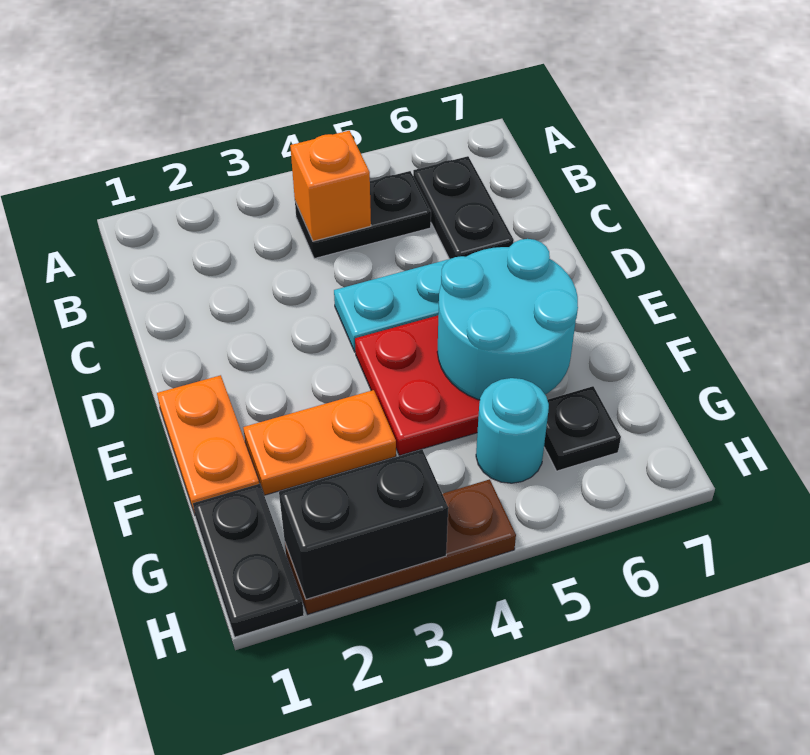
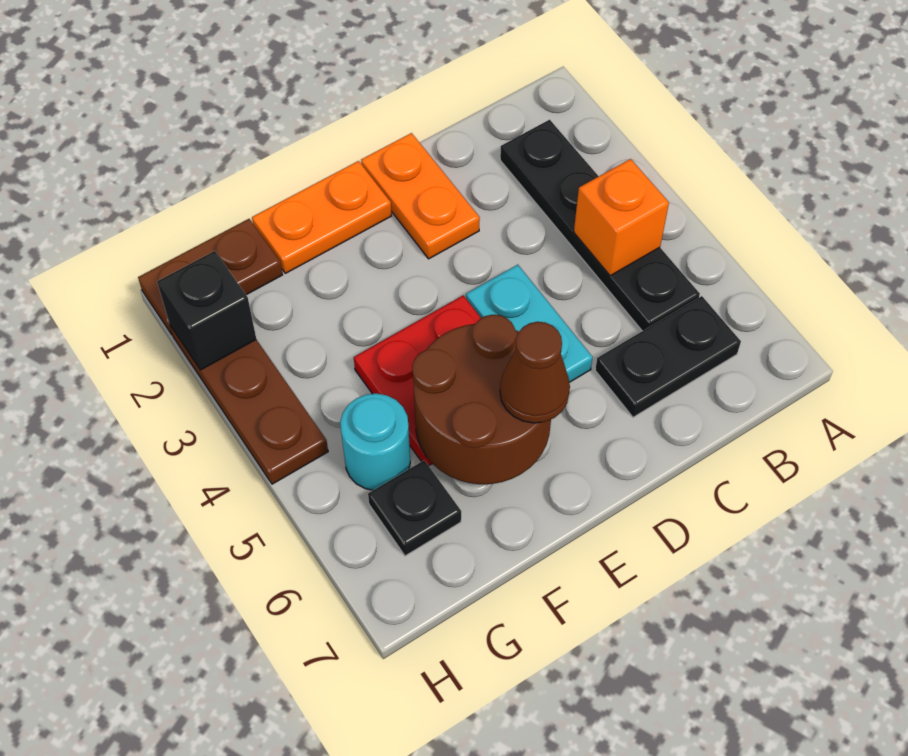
black 1x2 plate [295,171,431,259] -> black 1x4 plate [500,120,700,331]
cyan 2x2 round brick [437,239,578,400] -> brown 2x2 round brick [412,315,551,484]
none -> brown 1x1 cone [500,322,570,423]
orange 1x2 plate [243,390,396,495] -> orange 1x2 plate moved to [361,133,480,259]
black 1x2 plate [193,484,304,637] -> brown 1x2 plate [138,219,283,335]
black 1x2 brick [279,449,448,599] -> black 1x1 brick [157,251,256,370]

